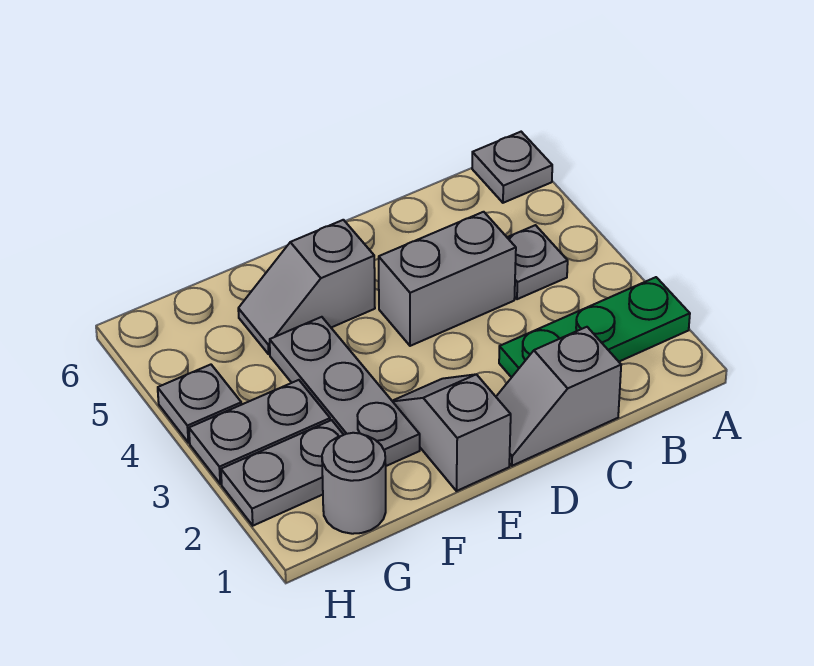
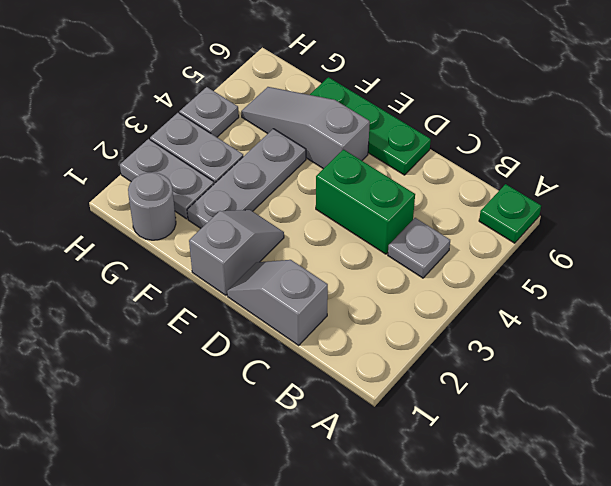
green 1x3 plate [499,277,690,378] -> green 1x3 plate moved to [310,77,431,175]
grey 1x1 plate [472,132,552,203] -> green 1x1 plate [479,184,541,243]
grey 1x2 brick [379,212,516,346] -> green 1x2 brick [316,150,415,254]
grey 1x2 slope [238,220,375,354] -> grey 1x3 slope [241,87,370,169]

